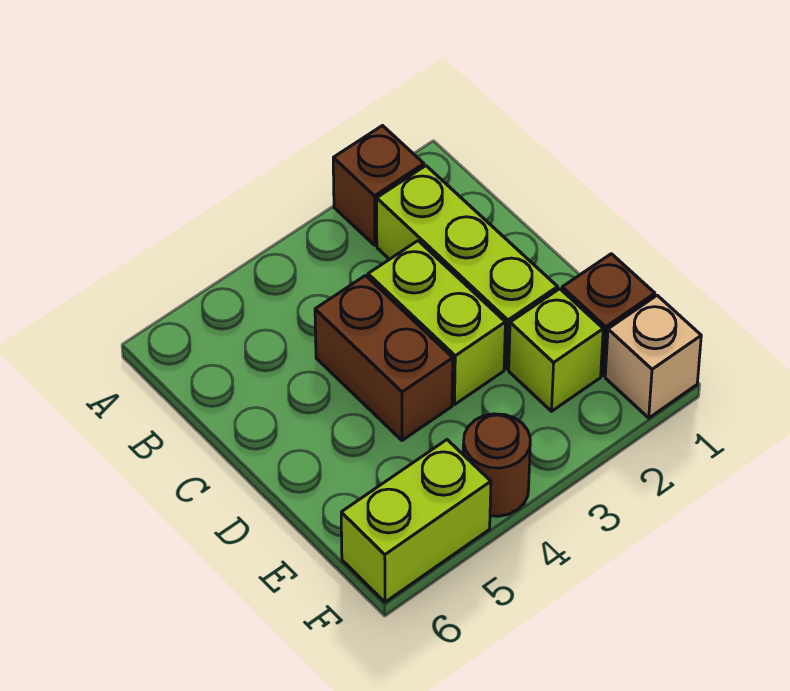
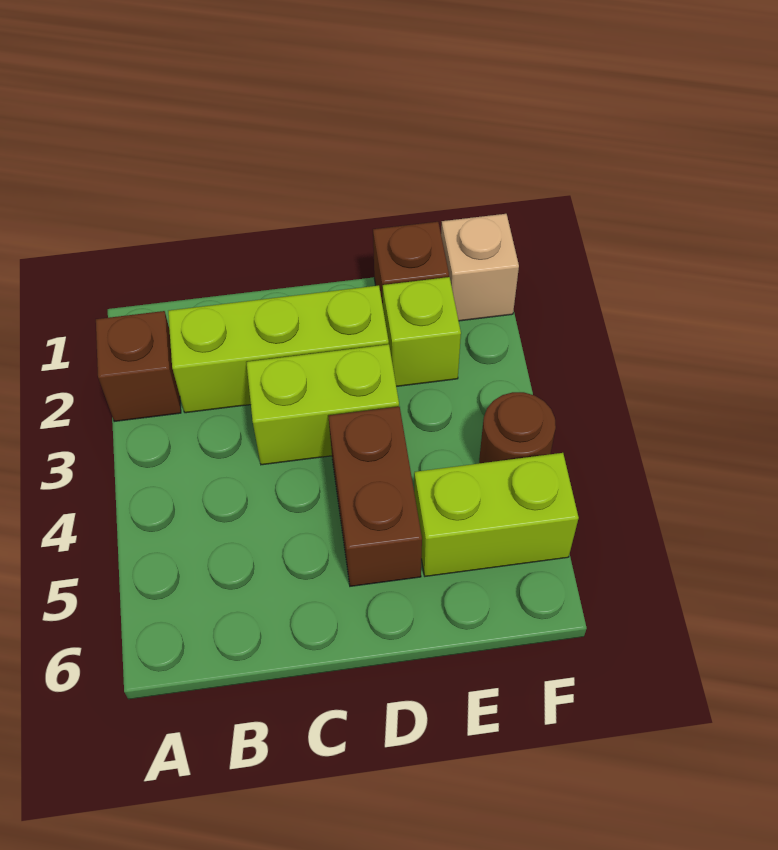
brown 1x2 brick [315,276,453,440] -> brown 1x2 brick turned to [328,407,422,586]
lime 1x2 brick [341,440,491,602] -> lime 1x2 brick turned to [414,453,579,576]

